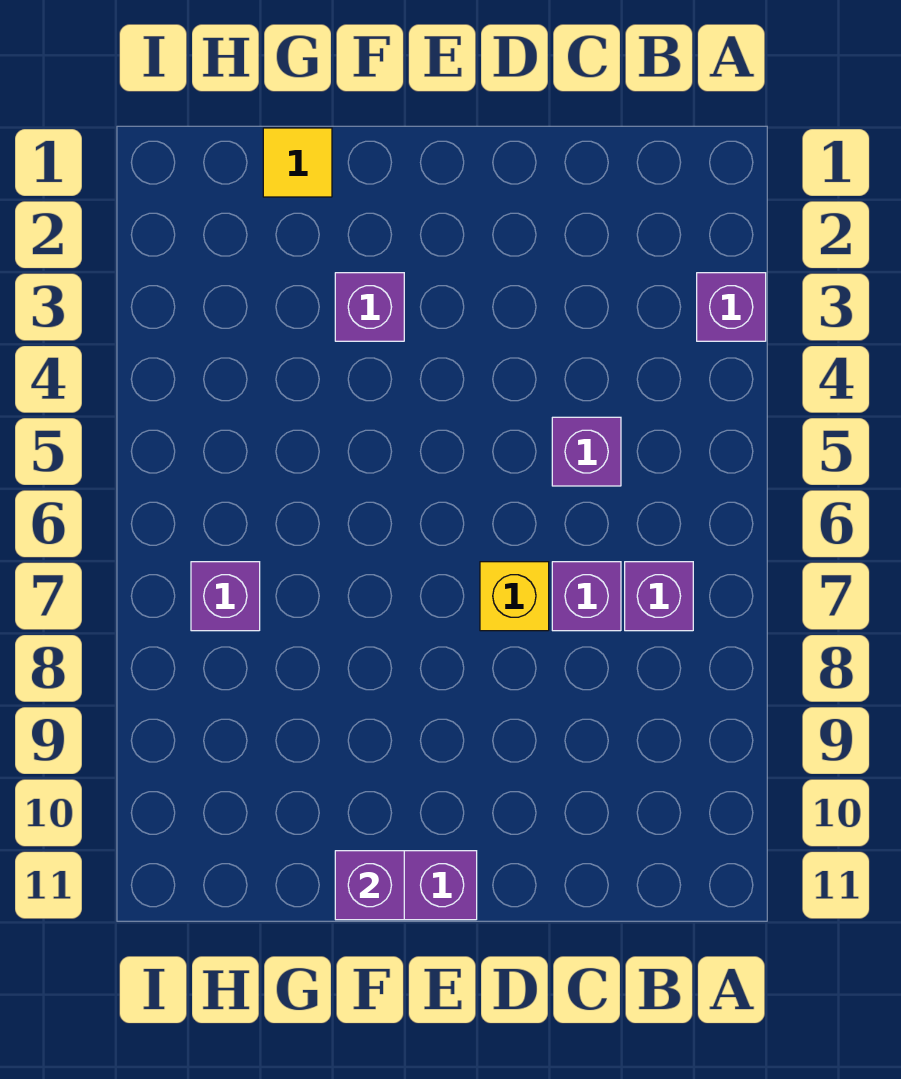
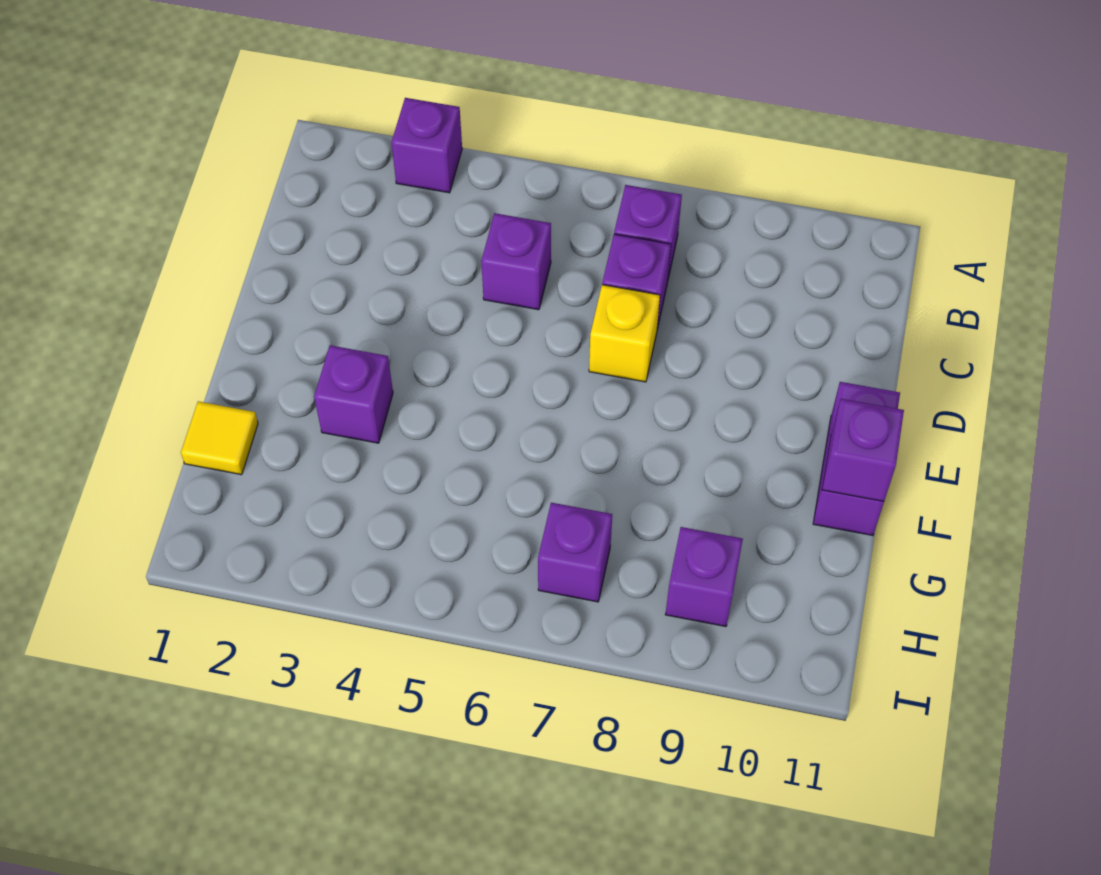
none -> purple 1x1 brick [665,527,743,627]

